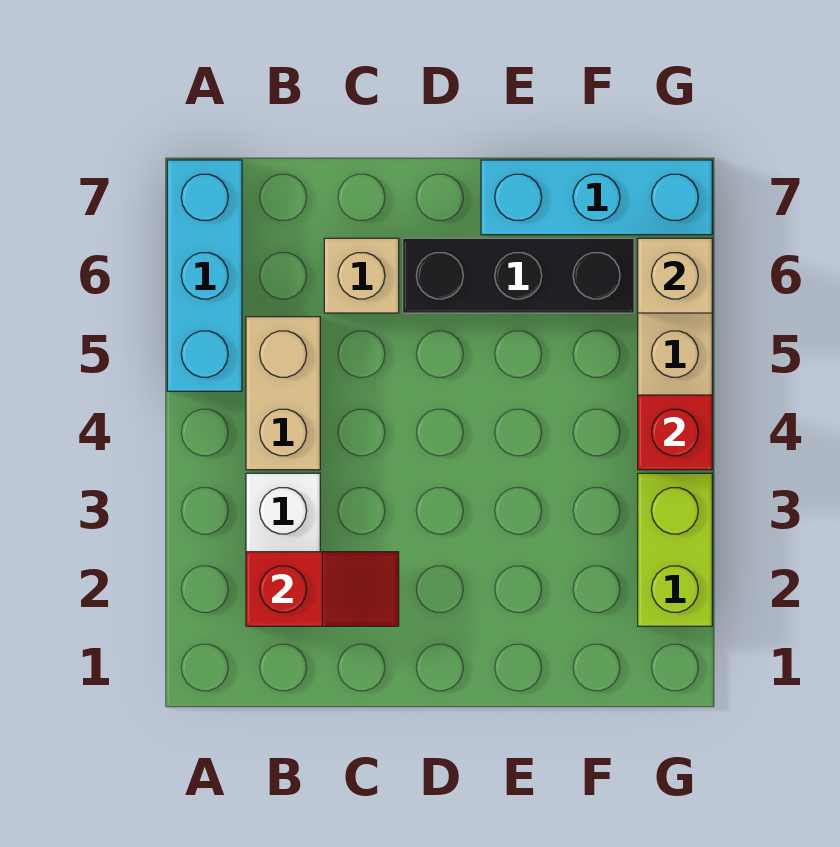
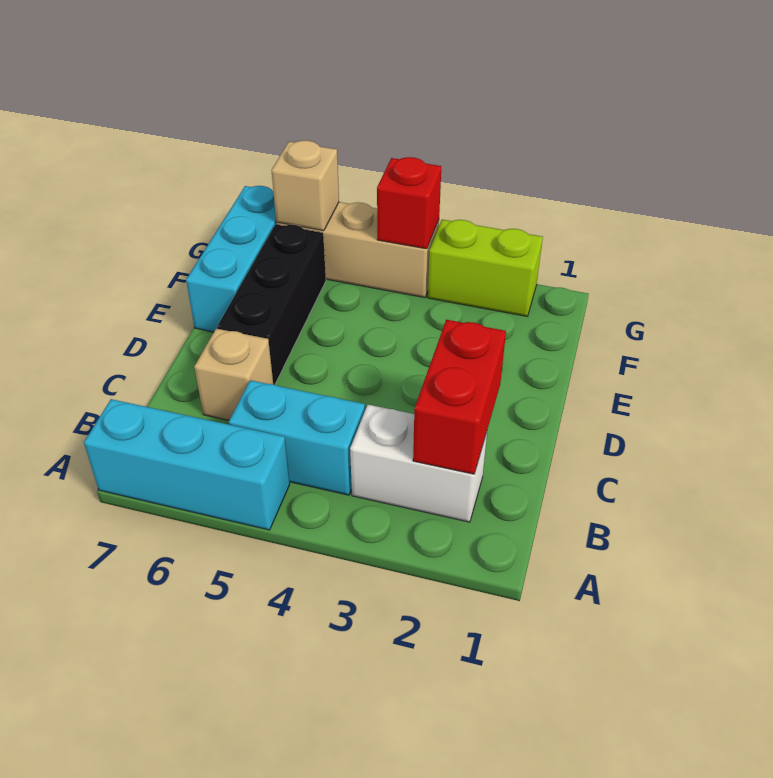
red 1x2 slope [246,552,399,626] -> red 1x2 brick [413,320,506,474]
tan 1x2 brick [246,317,320,470] -> cyan 1x2 brick [229,380,365,495]

